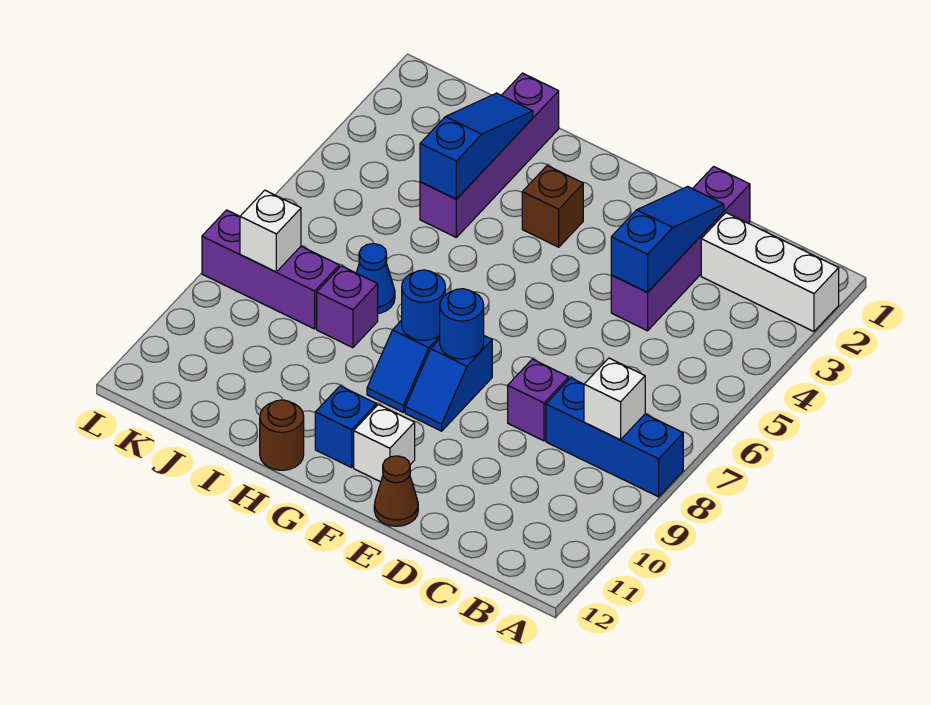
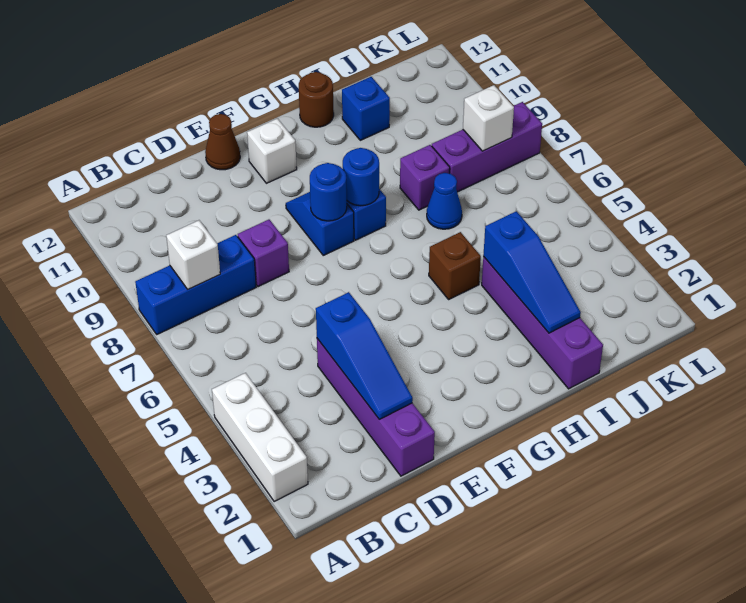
white 1x3 brick [701,213,839,331] -> white 1x3 brick turned to [212,373,308,502]
brown 1x1 brick [522,166,583,247] -> brown 1x1 brick moved to [429,232,481,299]
blue 1x1 brick [315,386,376,467] -> blue 1x1 brick moved to [342,77,390,140]

